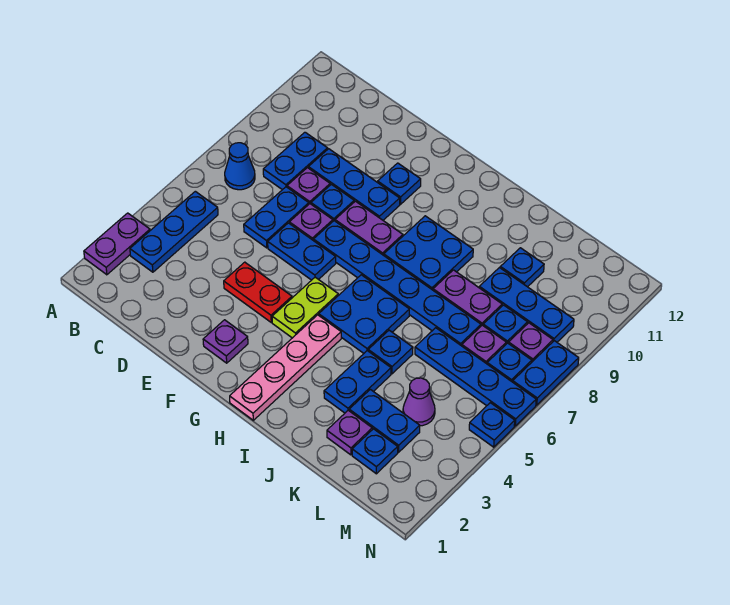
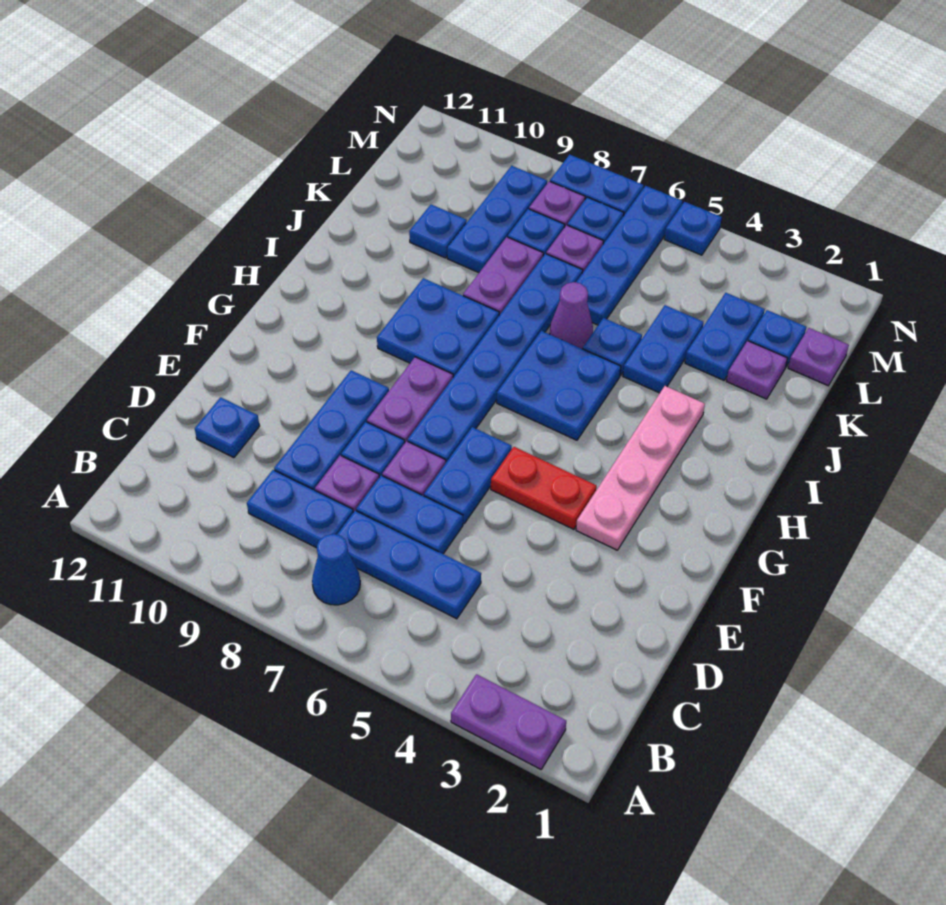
blue 1x3 plate [130,191,218,272] -> blue 1x3 plate moved to [337,511,481,619]
red 1x2 plate [224,262,292,322] -> red 1x2 plate turned to [491,447,597,529]
purple 1x1 plate [203,320,248,363] -> purple 1x1 plate moved to [788,328,849,386]
blue 1x1 plate [378,163,421,204] -> blue 1x1 plate moved to [195,397,260,458]
lime 1x2 plate [272,277,338,338] -> none
pink 1x4 plate [230,315,341,420] -> pink 1x4 plate turned to [576,386,705,550]
blue 1x2 plate [324,351,391,413] -> blue 1x2 plate turned to [623,305,704,393]
purple 1x1 cone [403,378,435,426] -> purple 1x1 cone moved to [550,282,593,349]

